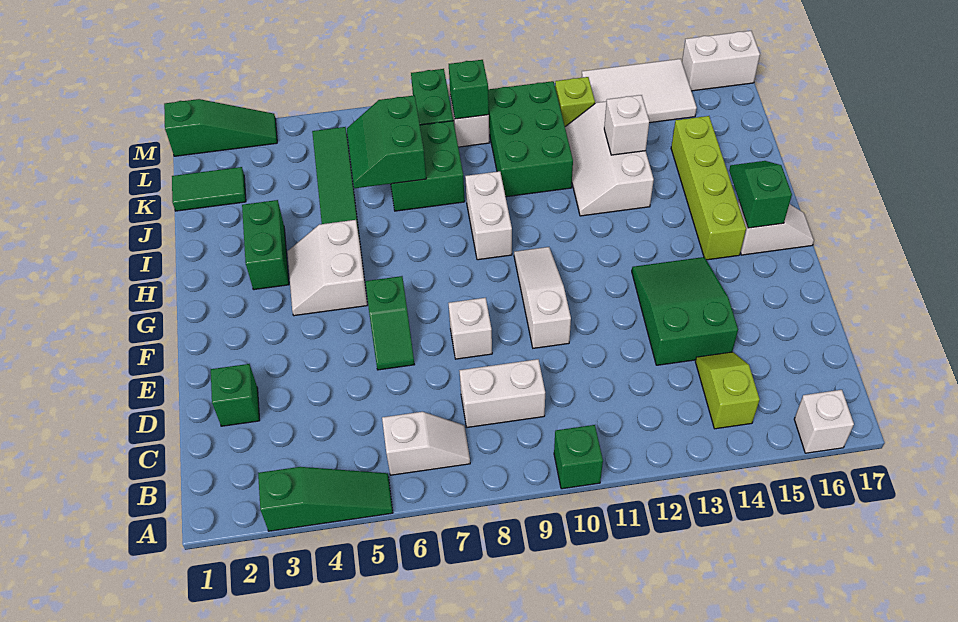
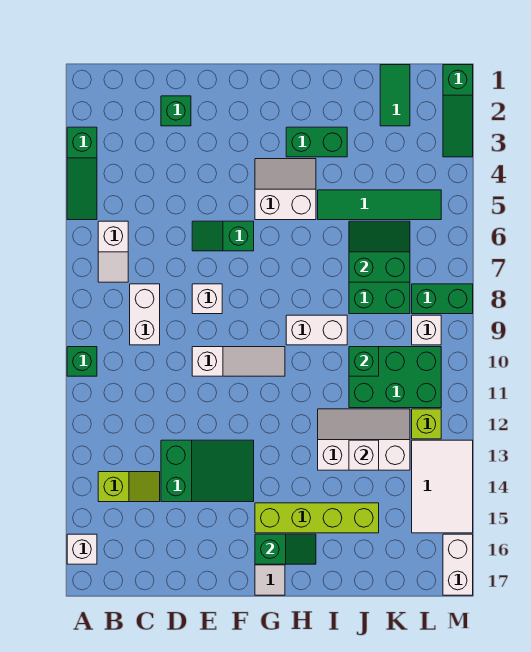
green 1x1 brick [449,60,489,119] -> green 1x1 brick moved to [349,347,379,376]

